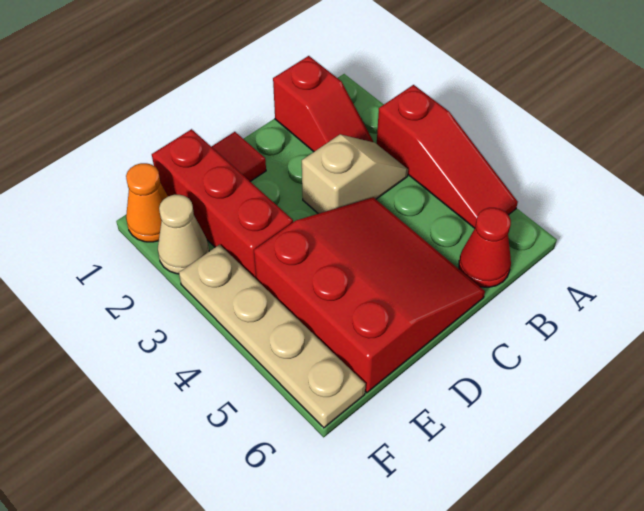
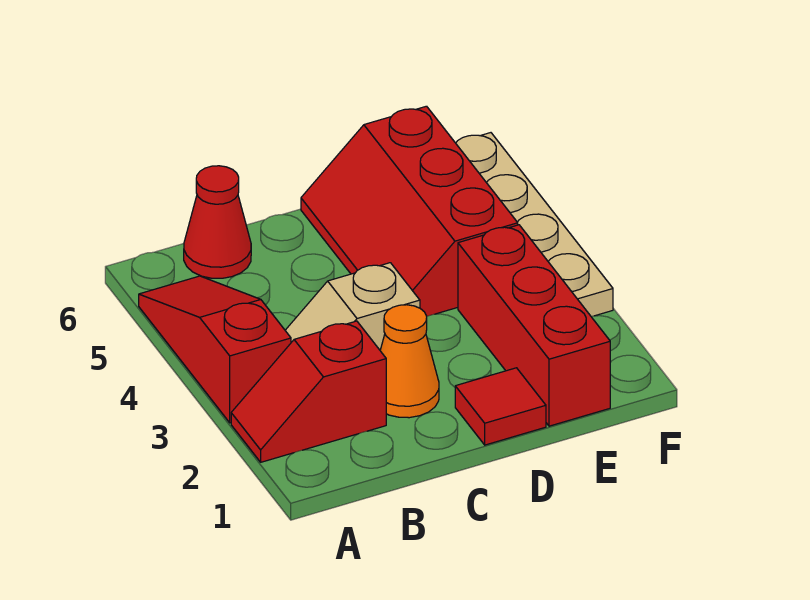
red 1x2 slope [273,56,373,152] -> red 1x2 slope turned to [231,321,386,462]
red 3x3 slope [254,197,485,393] -> red 2x3 slope [301,106,518,316]
orange 1x1 cone [126,163,168,242] -> orange 1x1 cone moved to [380,305,439,418]
tan 1x1 cone [158,195,209,274] -> none

